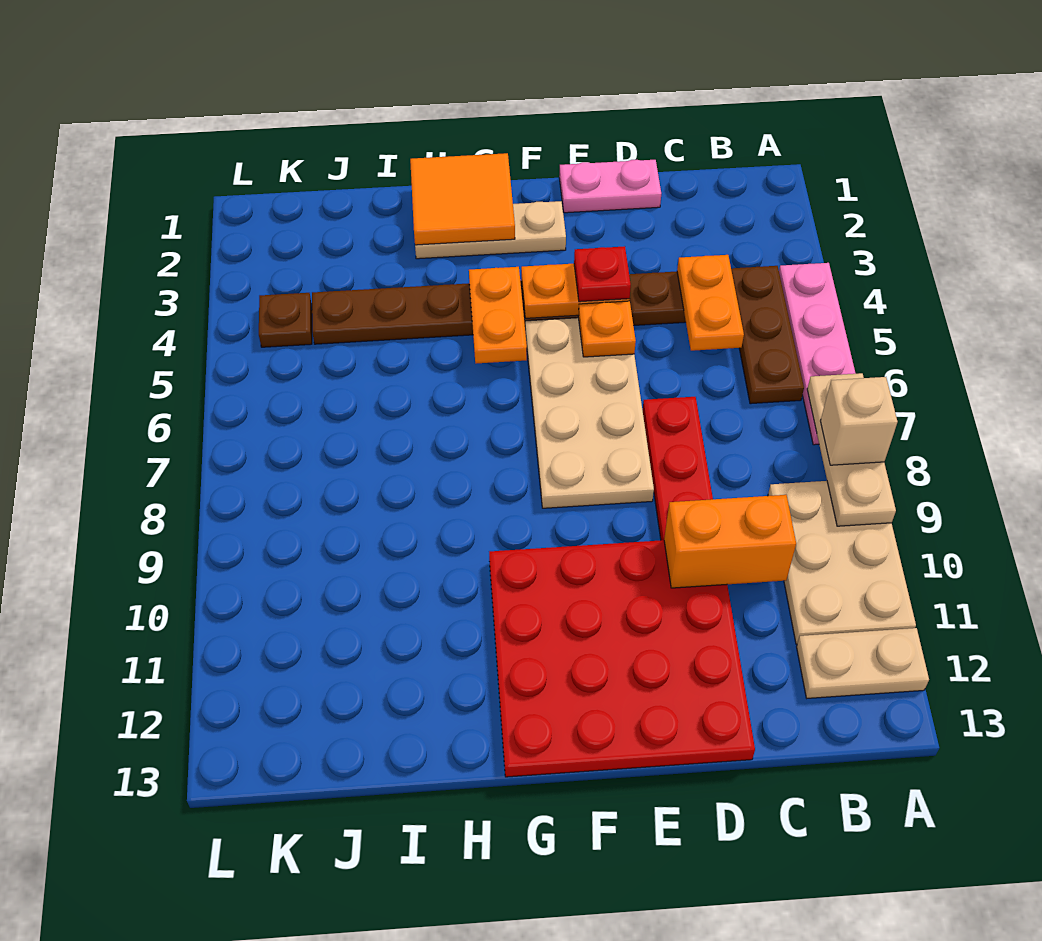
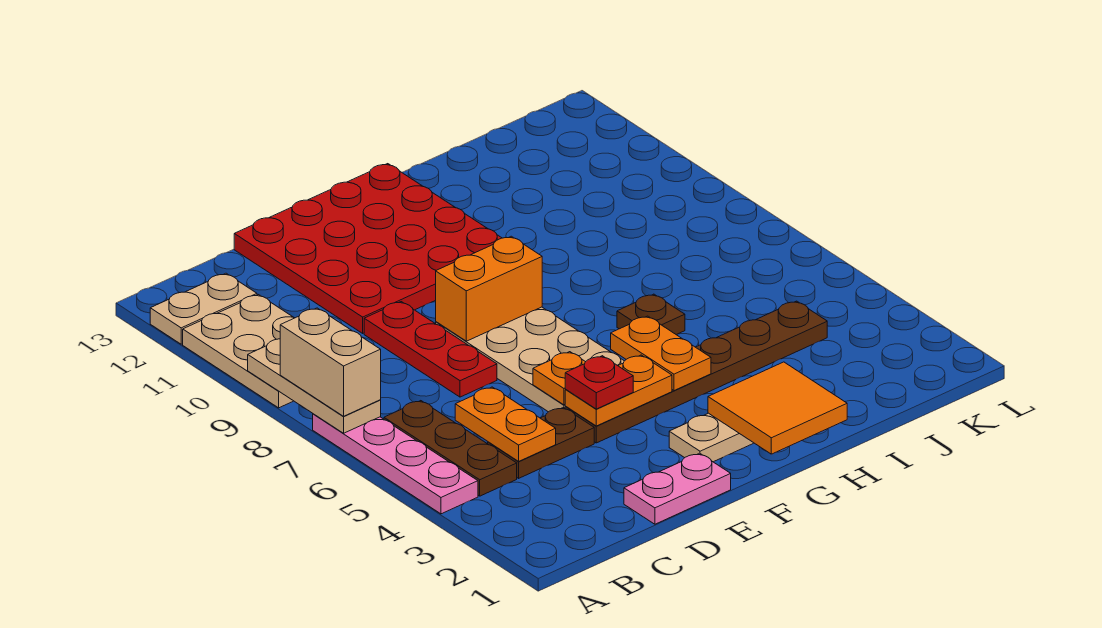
tan 1x1 brick [820,377,898,465] -> tan 1x2 brick [280,308,381,416]
orange 1x2 brick [664,495,796,588] -> orange 1x2 brick moved to [436,236,542,341]
brown 1x1 plate [259,293,312,347] -> brown 1x1 plate moved to [617,294,685,334]

